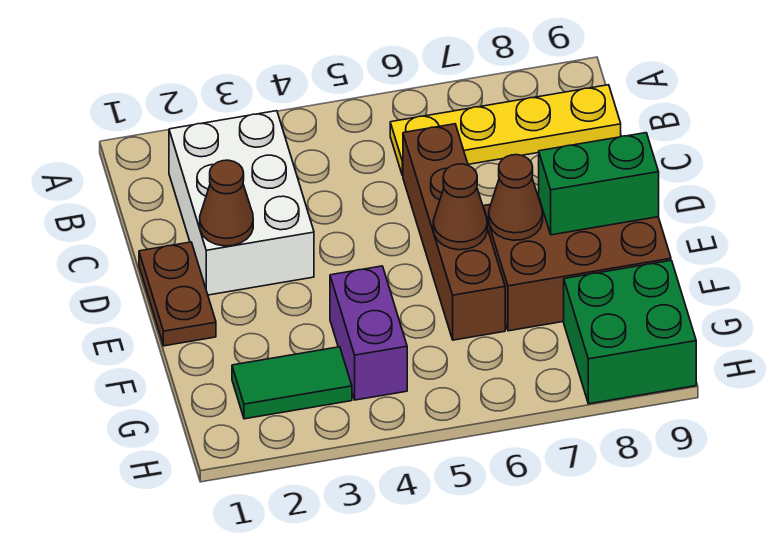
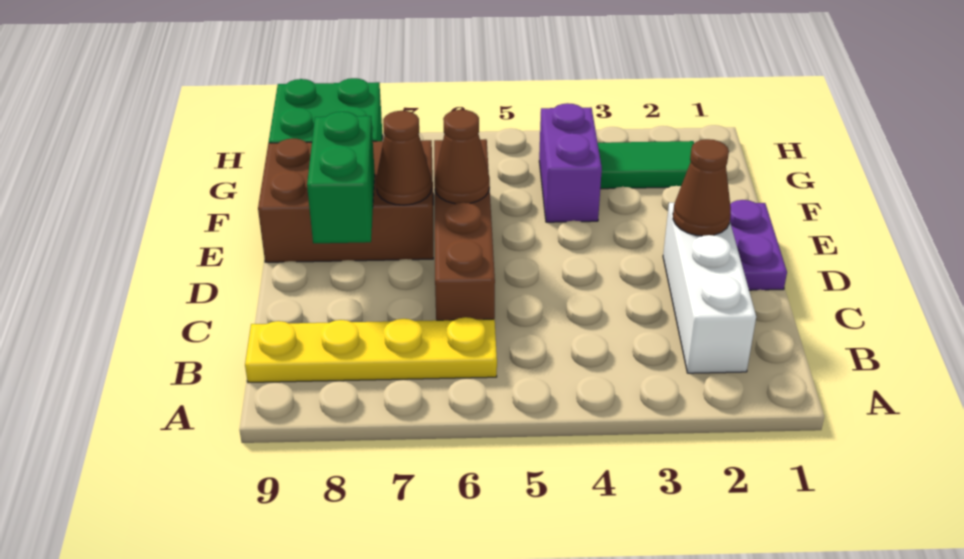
white 2x3 brick [169,111,314,295] -> white 1x3 brick [663,203,756,373]
brown 1x2 plate [139,242,216,346] -> purple 1x2 plate [730,200,787,290]
green 1x2 brick [539,133,659,235] -> green 1x2 brick turned to [307,112,375,243]

